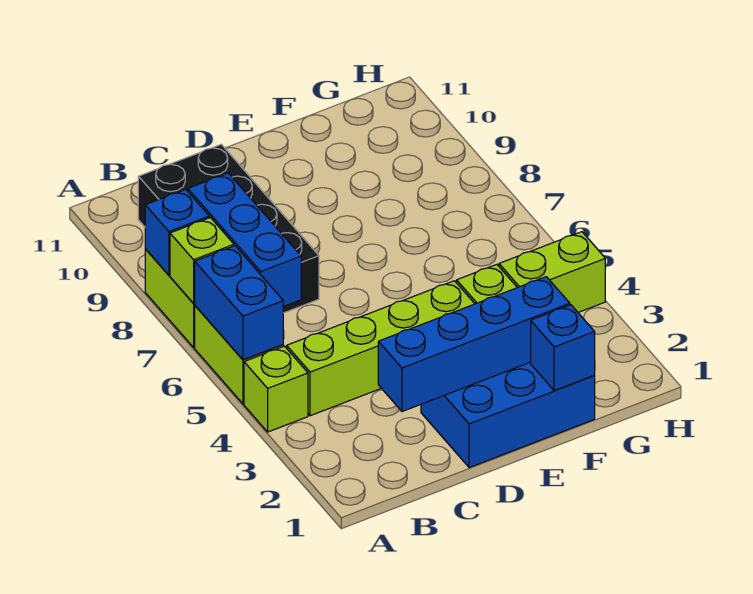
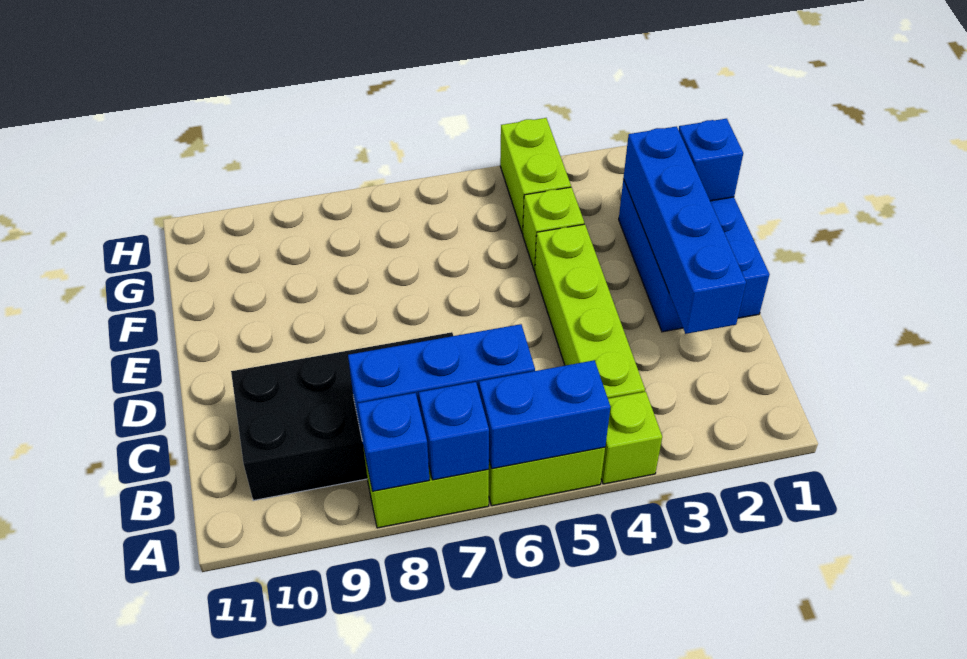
lime 1x1 brick [170,218,234,303] -> blue 1x1 brick [419,382,489,480]

